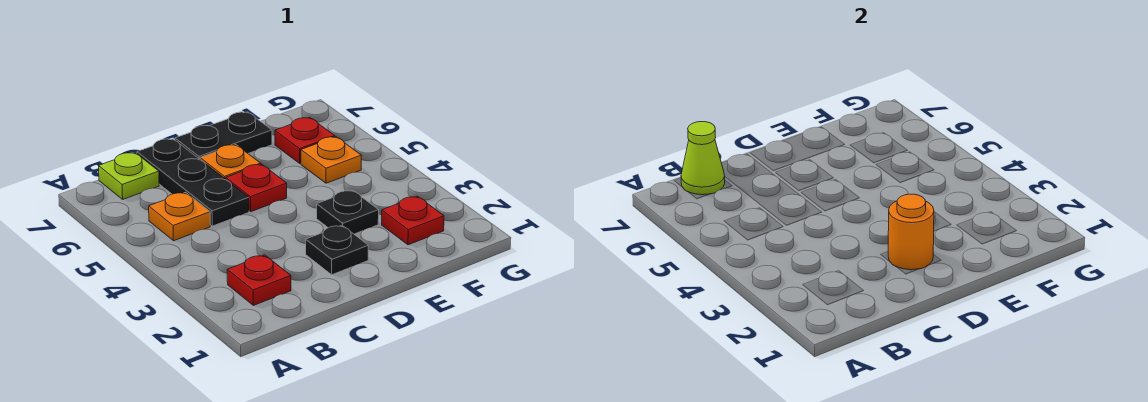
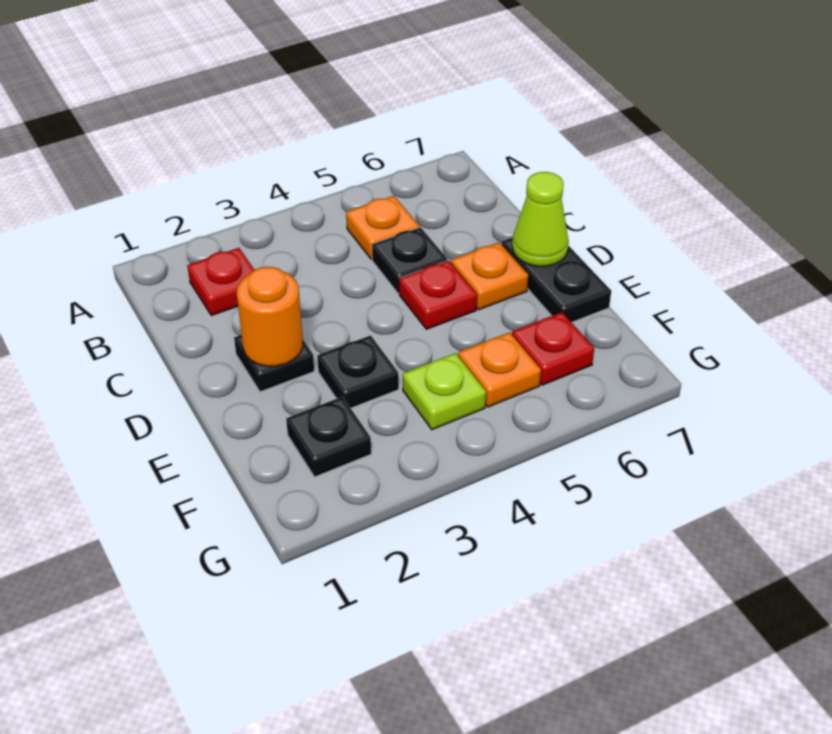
lime 1x1 plate [99,153,159,199] -> lime 1x1 plate moved to [403,353,486,430]
lime 1x1 cone [681,122,725,195] -> lime 1x1 cone moved to [512,172,569,266]
black 1x3 plate [137,139,249,226] -> black 1x1 plate [372,227,447,293]
red 1x1 plate [382,196,444,245] -> black 1x1 plate [286,397,371,477]

